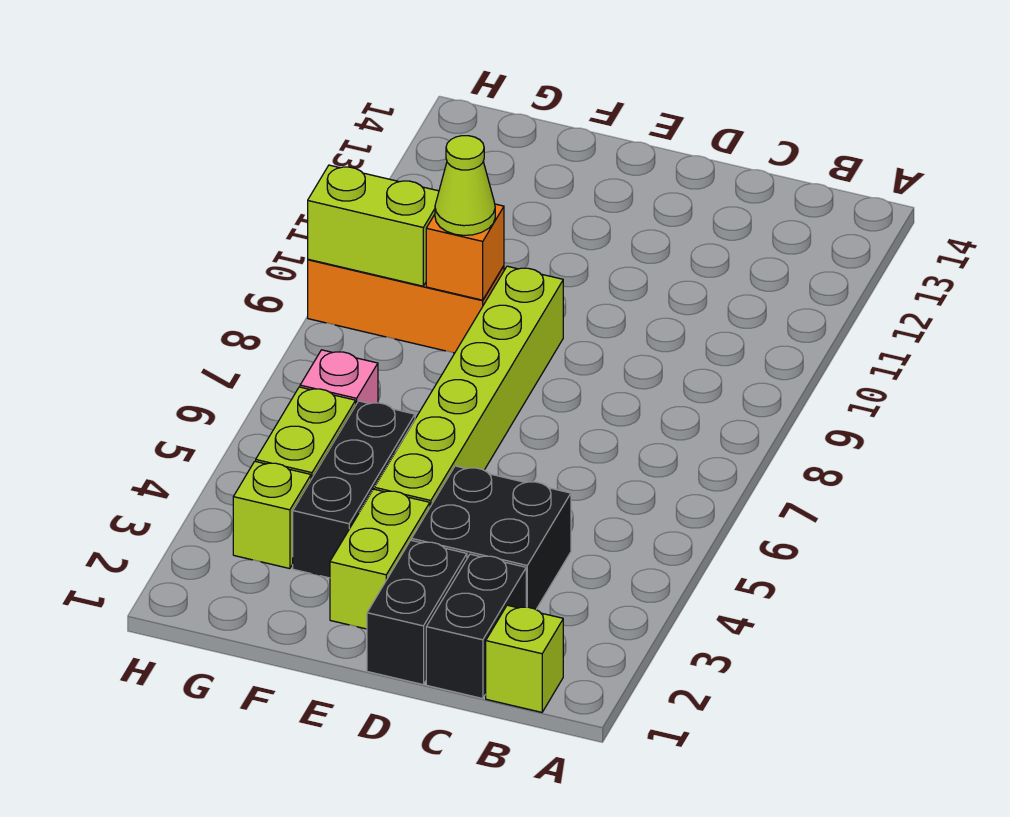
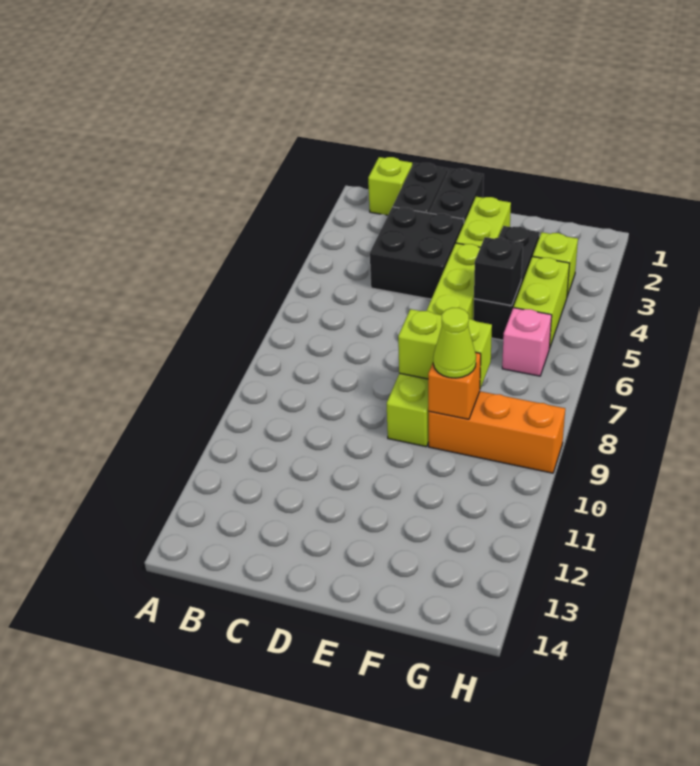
none -> black 1x1 brick [474,237,523,305]
lime 1x2 brick [308,165,439,286] -> lime 1x2 brick moved to [398,309,492,389]

